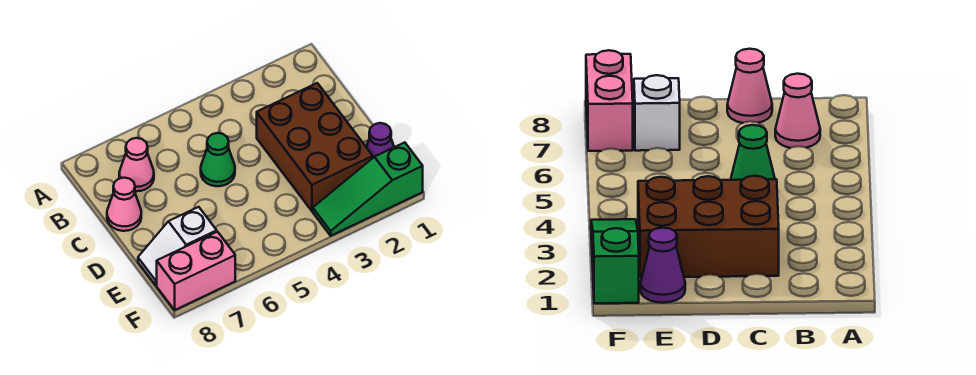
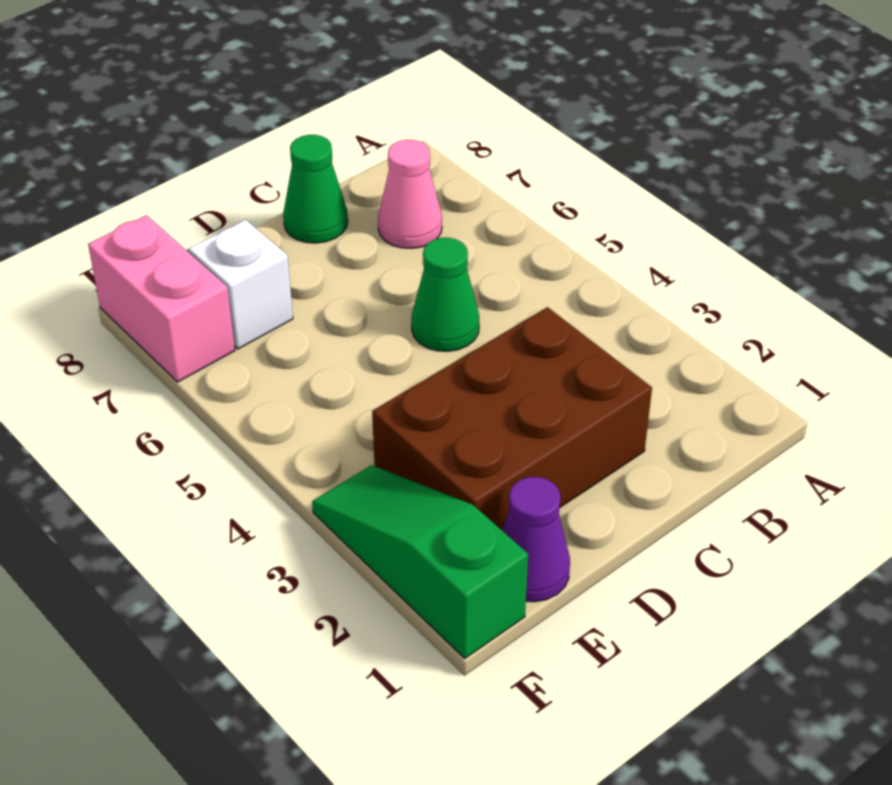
pink 1x1 cone [107,178,141,231] -> green 1x1 cone [283,135,348,243]

